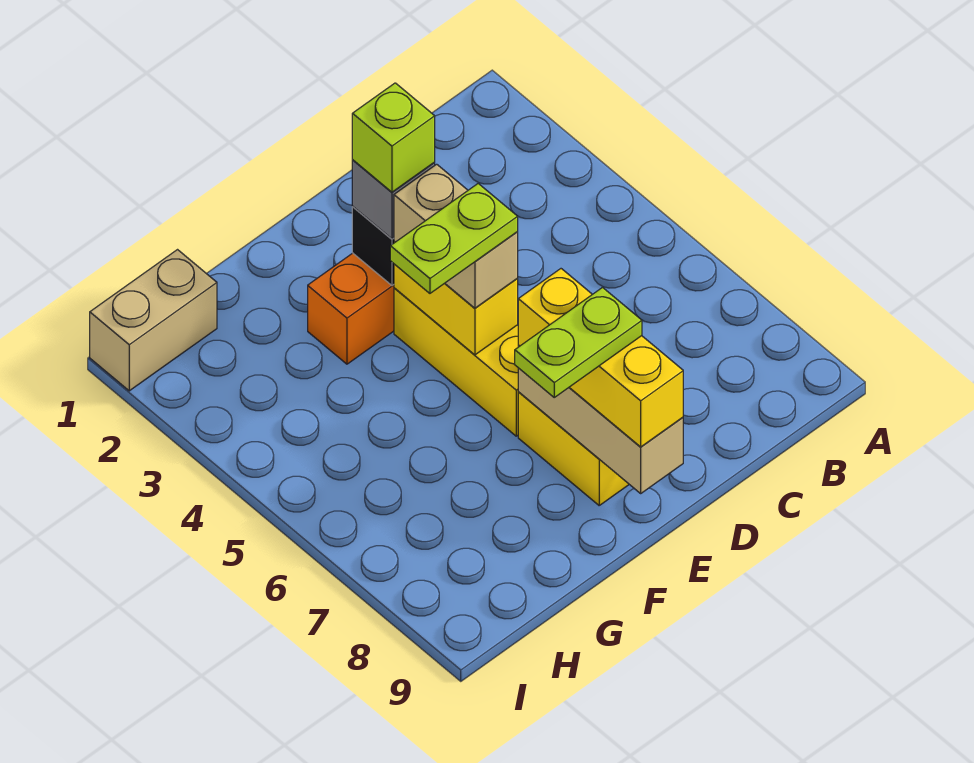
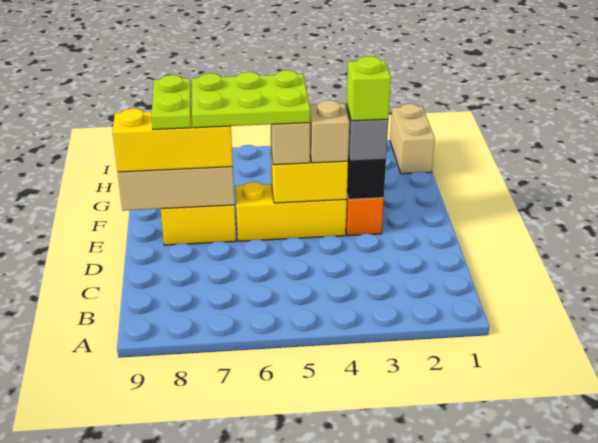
lime 1x2 plate [390,184,518,293] -> lime 2x3 plate [192,70,310,128]

